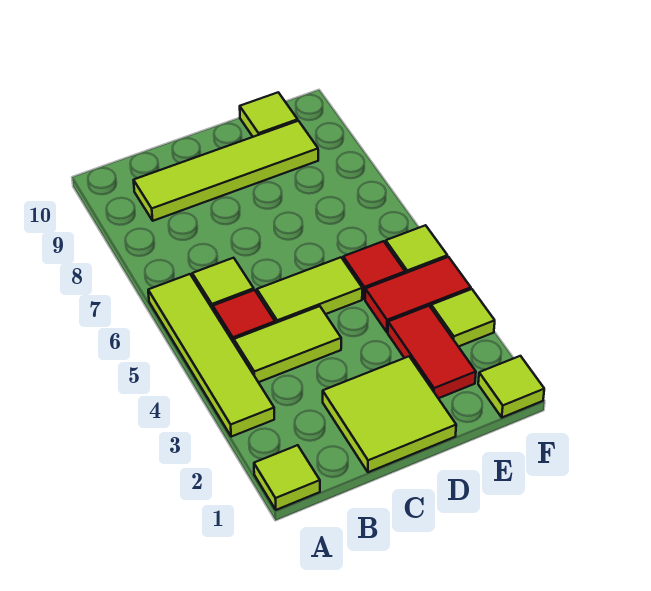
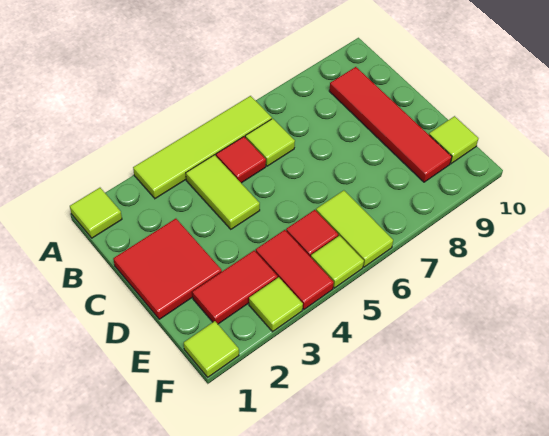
lime 1x4 tile [134,121,318,221] -> red 1x4 tile [329,67,452,182]
lime 2x2 tile [323,357,456,472] -> red 2x2 tile [113,219,222,319]
lime 1x2 tile [257,257,362,323] -> lime 1x2 tile moved to [316,190,393,267]

